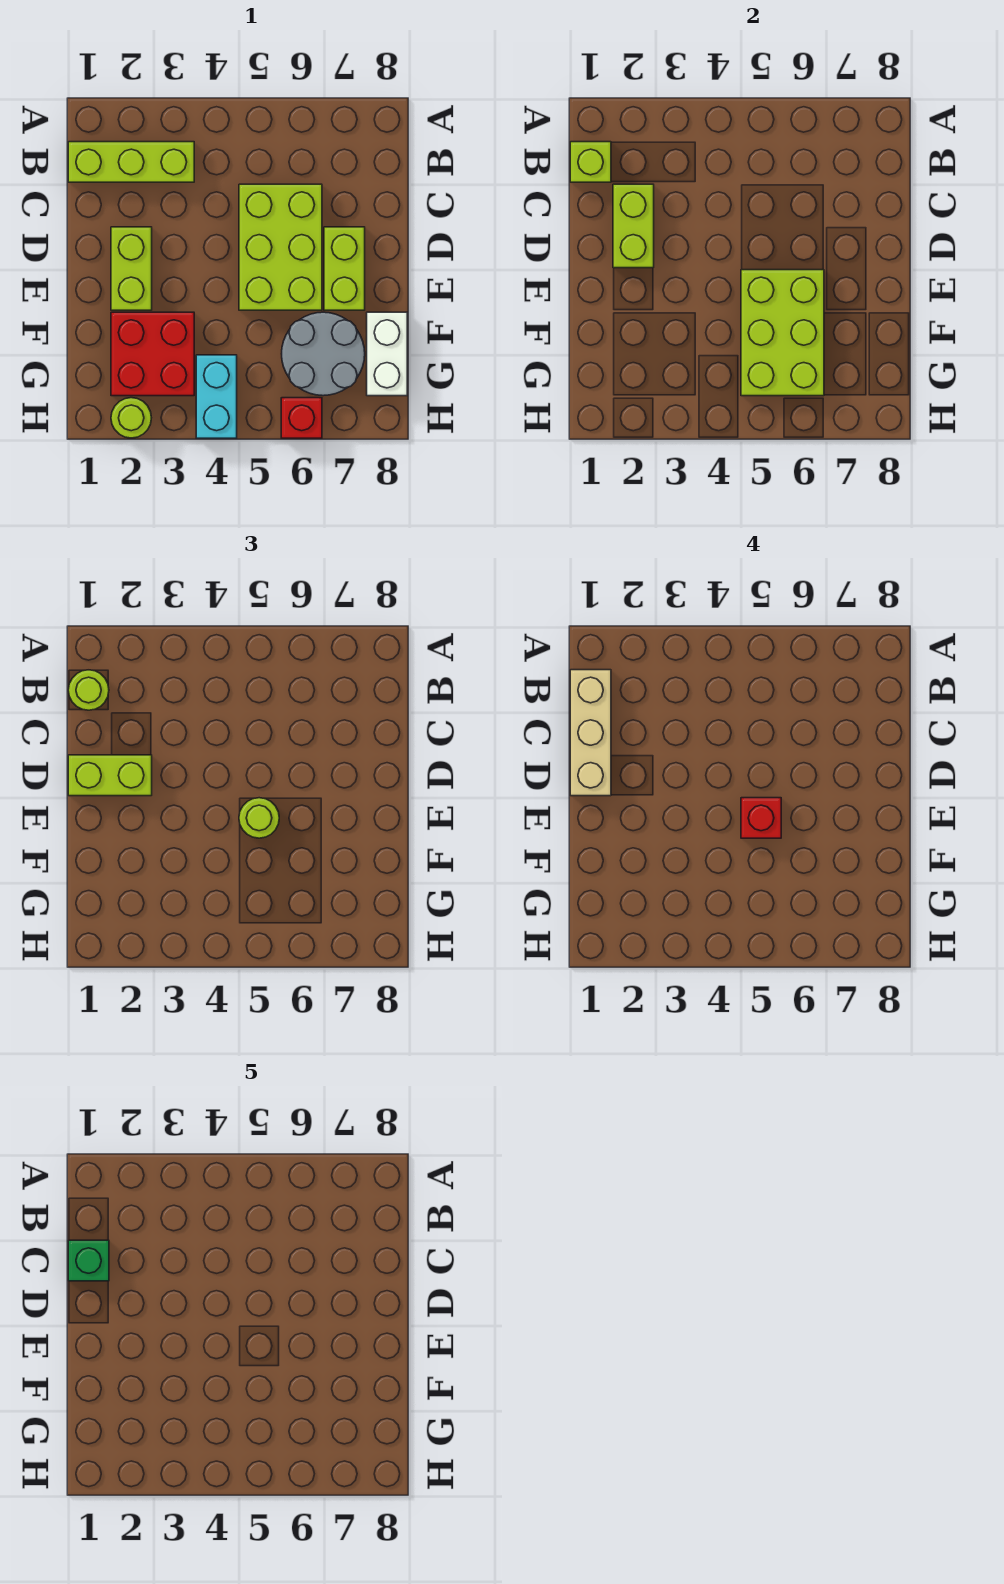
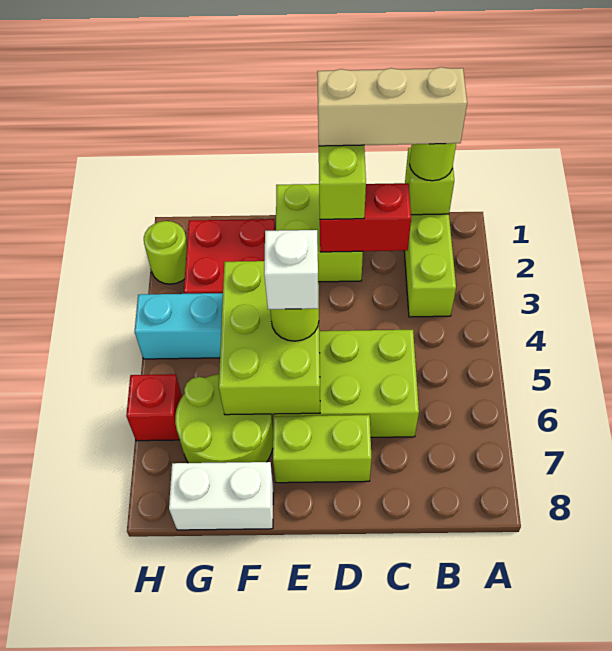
green 1x1 brick [68,1240,109,1281] -> none
lime 1x2 brick [613,184,654,268] -> red 1x2 brick [320,183,411,252]
lime 1x2 brick [111,227,152,310] -> lime 2x2 brick [276,184,363,282]
lime 2x3 brick [741,270,824,396] -> lime 2x3 brick turned to [219,261,320,415]
red 1x1 brick [741,798,781,838] -> white 1x1 brick [264,230,318,309]
grey 2x2 round brick [282,312,365,396] -> lime 2x2 round brick [175,374,273,463]

